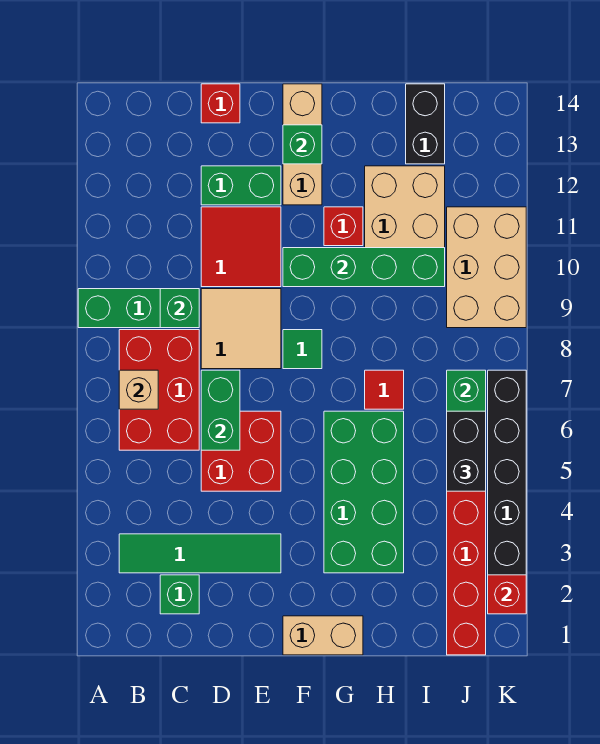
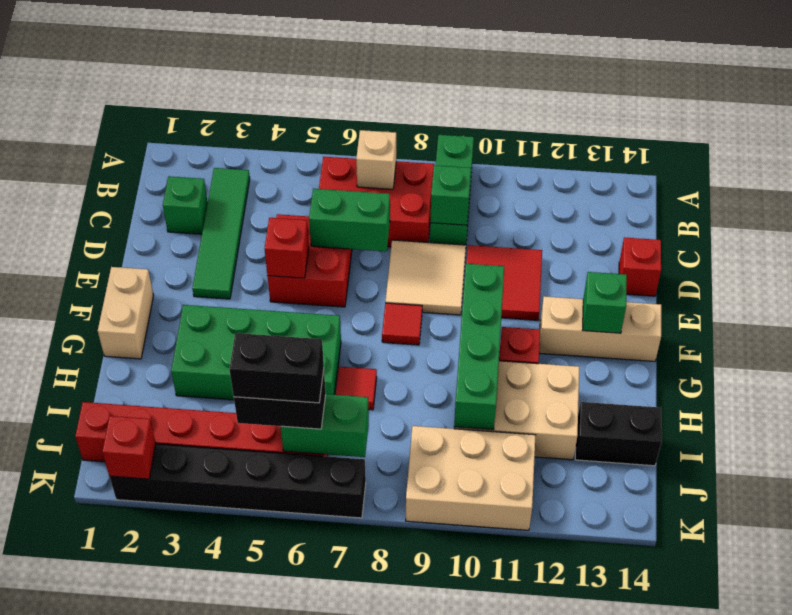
green 1x2 brick [201,166,281,205] -> none
none -> red 1x1 brick [265,218,309,278]
green 1x1 tile [283,330,322,369] -> red 1x1 tile [382,303,422,345]
none -> black 1x2 brick [229,333,324,403]

